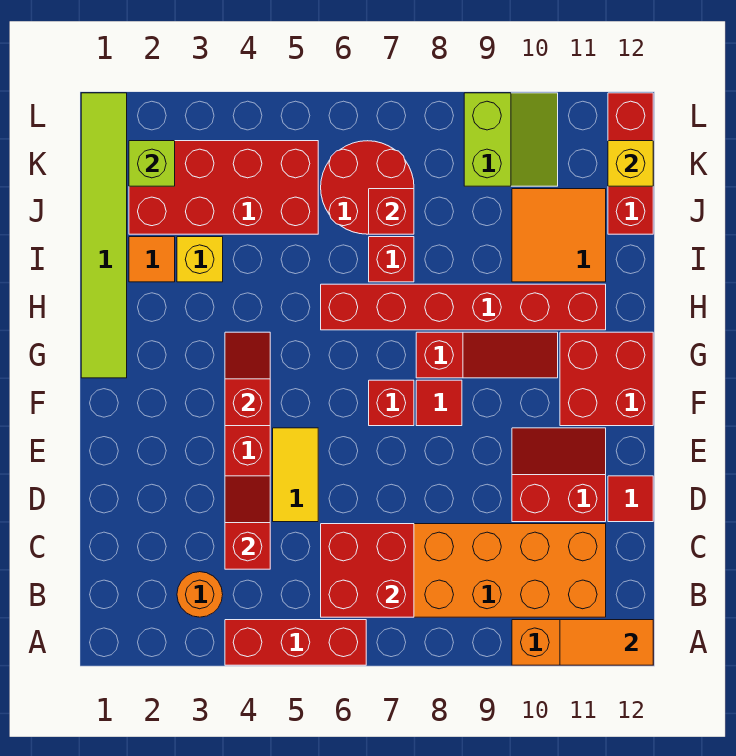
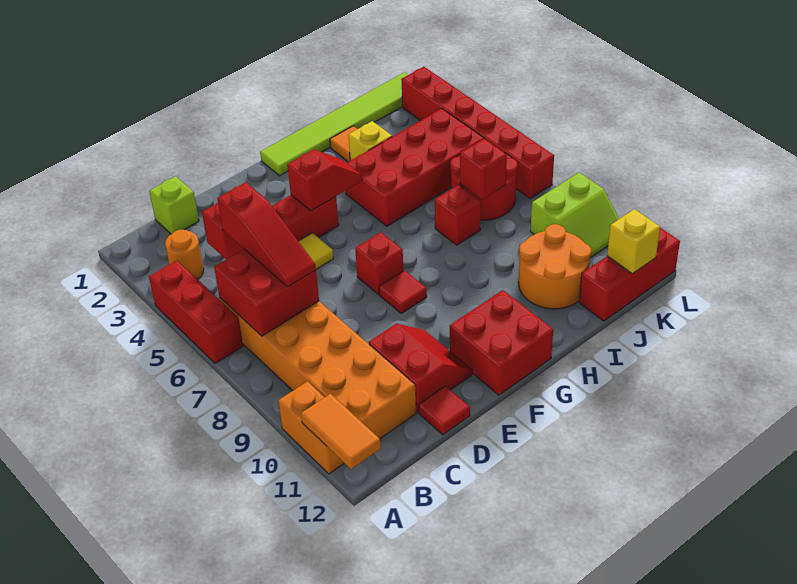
red 1x3 slope [416,332,558,378] -> red 1x3 slope moved to [217,182,316,287]
red 1x6 brick [321,284,606,330] -> red 1x6 brick moved to [401,67,554,199]
orange 2x2 tile [512,189,606,282] -> orange 2x2 round brick [519,224,591,309]
red 2x4 brick [129,141,318,234] -> red 2x4 brick turned to [346,109,484,226]
lime 1x1 brick [129,141,175,186] -> lime 1x1 brick moved to [149,176,199,234]

